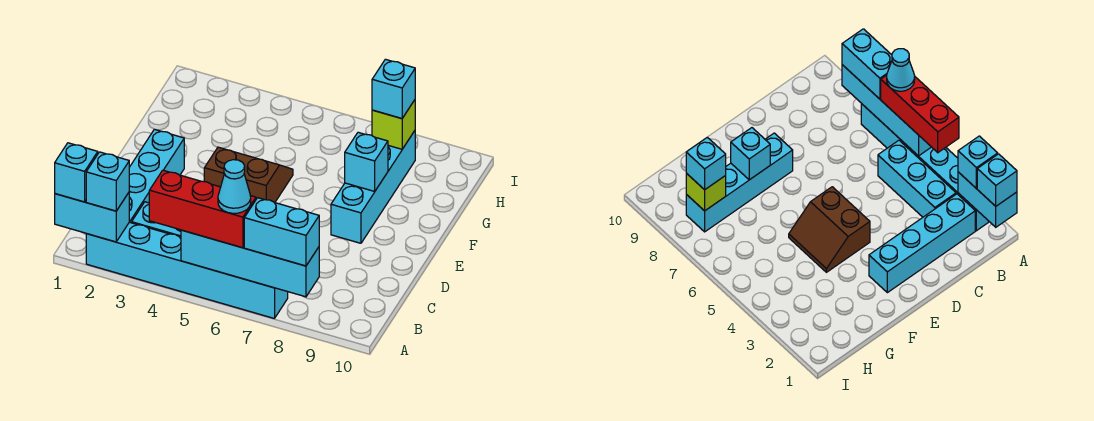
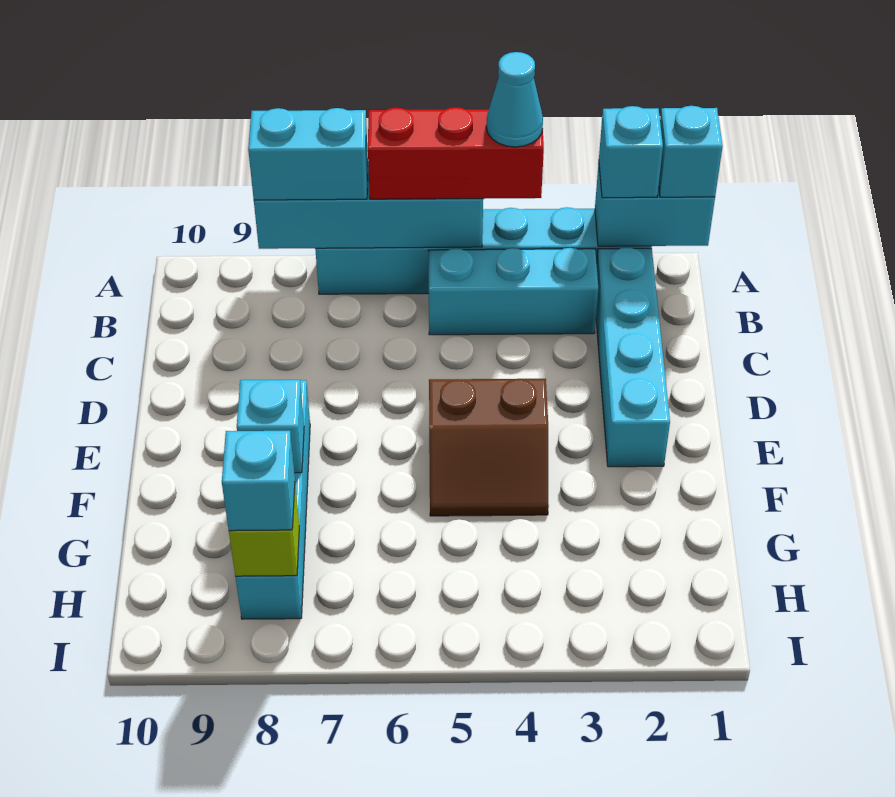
cyan 1x1 cone [218,160,251,213] -> cyan 1x1 cone moved to [486,52,543,147]

